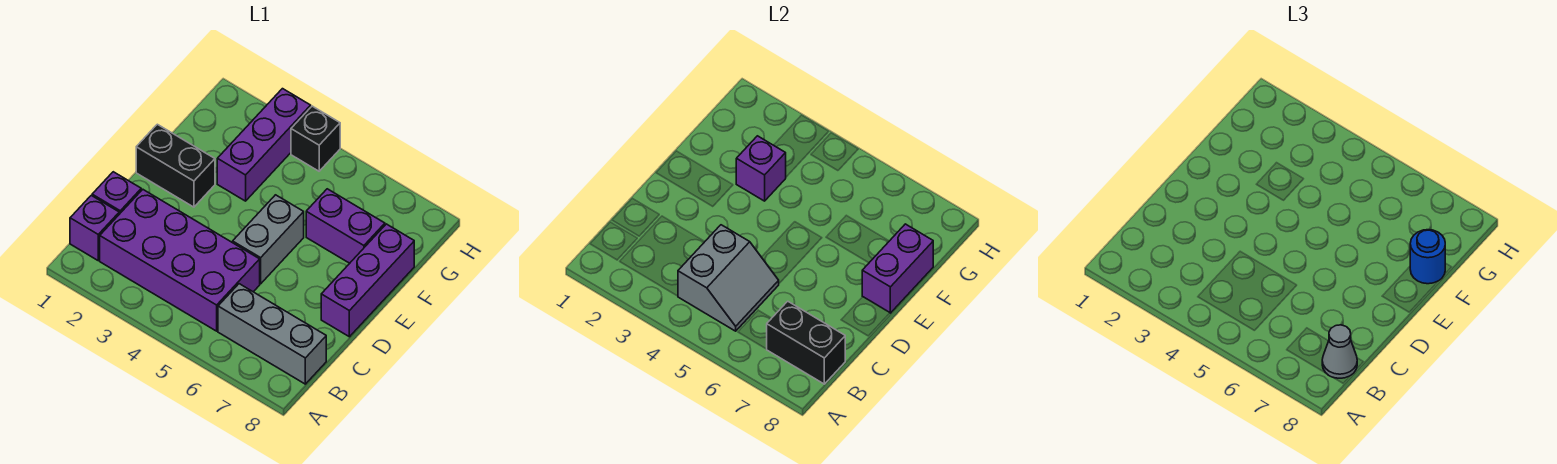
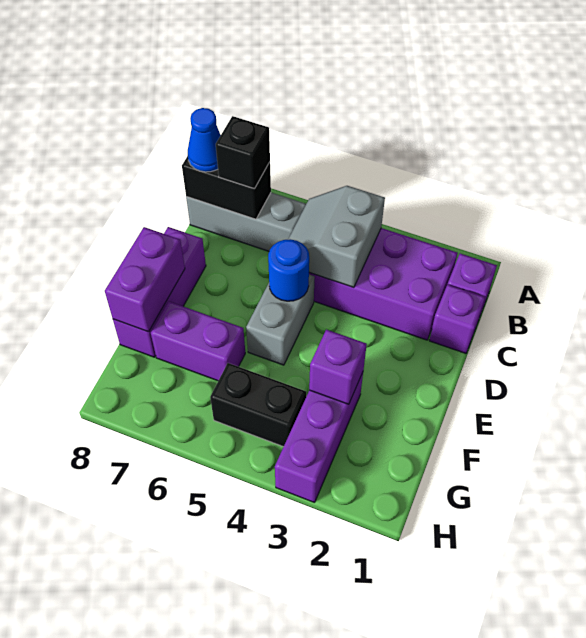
grey 1x1 cone [1322,325,1357,378] -> blue 1x1 cone [188,108,221,172]
black 1x2 brick [136,124,215,207] -> black 1x2 brick moved to [210,363,306,447]
blue 1x1 round brick [1410,230,1445,284] -> blue 1x1 round brick moved to [268,239,309,301]
black 1x1 brick [291,106,340,171] -> black 1x1 brick moved to [216,116,270,189]

